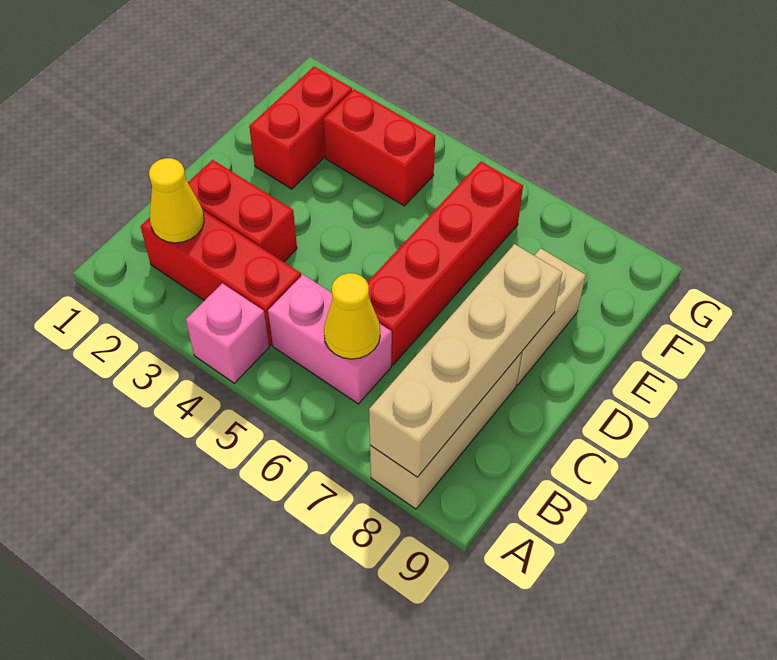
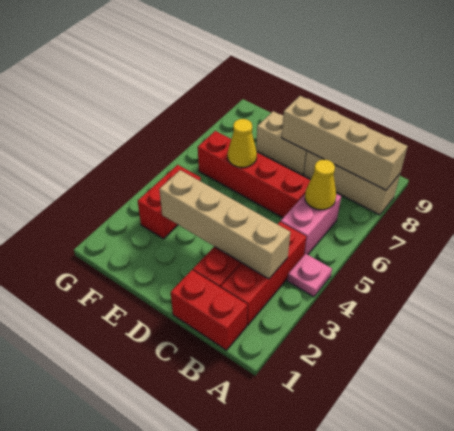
pink 1x1 brick [186,283,269,383] -> pink 1x1 plate [287,254,332,297]
yellow 1x1 cone [149,158,204,243] -> yellow 1x1 cone moved to [228,119,257,167]
none -> tan 1x4 brick [159,170,290,279]
red 1x2 brick [249,67,352,189] -> red 1x2 brick moved to [171,270,247,350]

